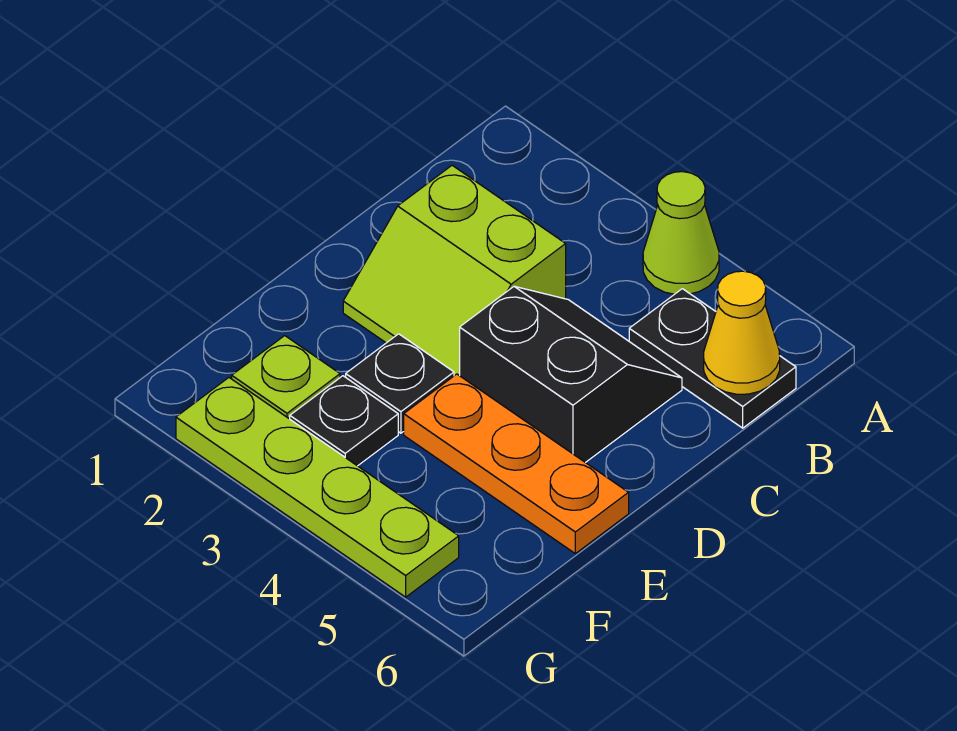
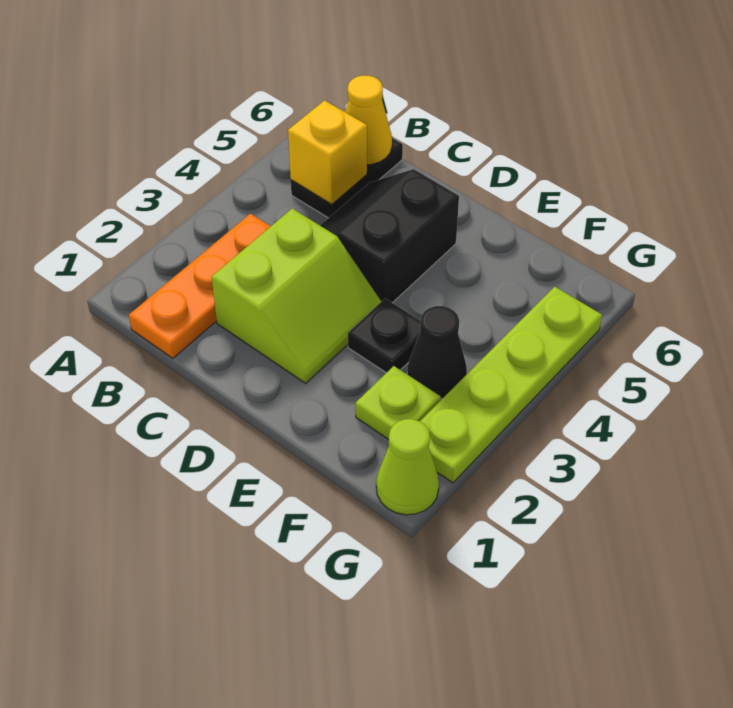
lime 1x1 cone [643,172,719,294] -> lime 1x1 cone moved to [376,419,439,515]
none -> yellow 1x1 brick [288,100,367,204]
orange 1x3 plate [404,374,629,554] -> orange 1x3 plate moved to [129,214,271,358]
black 1x1 plate [290,376,398,466] -> black 1x1 cone [407,306,467,399]

